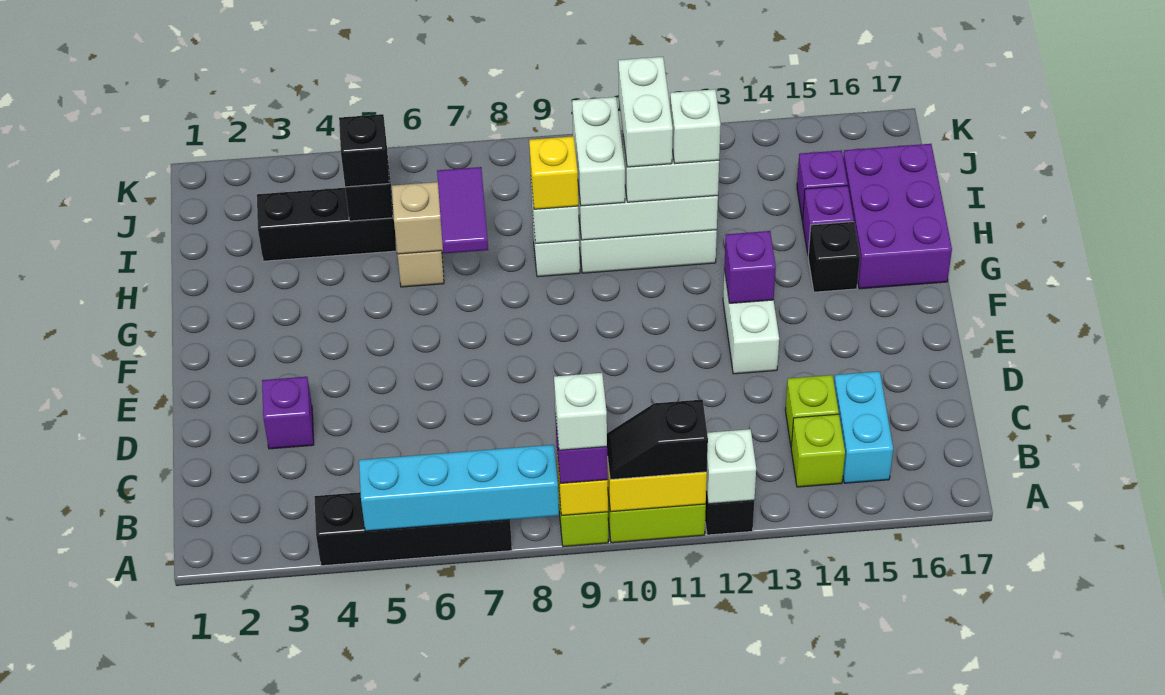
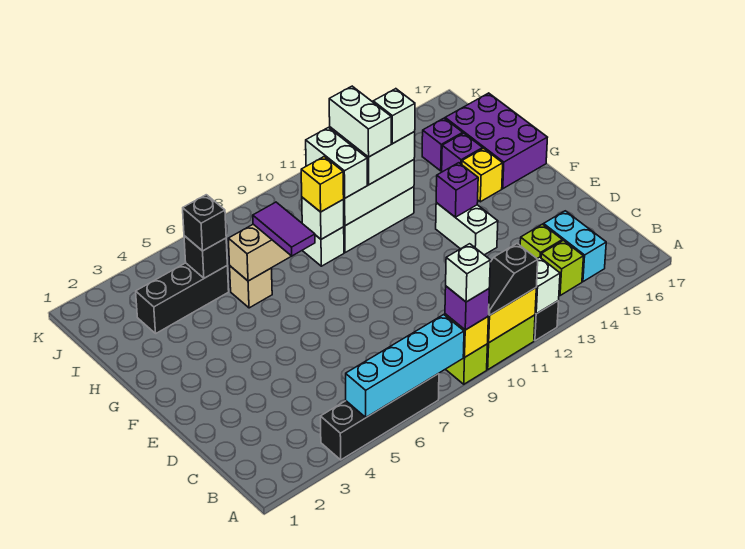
purple 1x1 brick [262,377,314,449] -> none
black 1x1 brick [808,222,860,292] -> yellow 1x1 brick [462,148,503,202]

